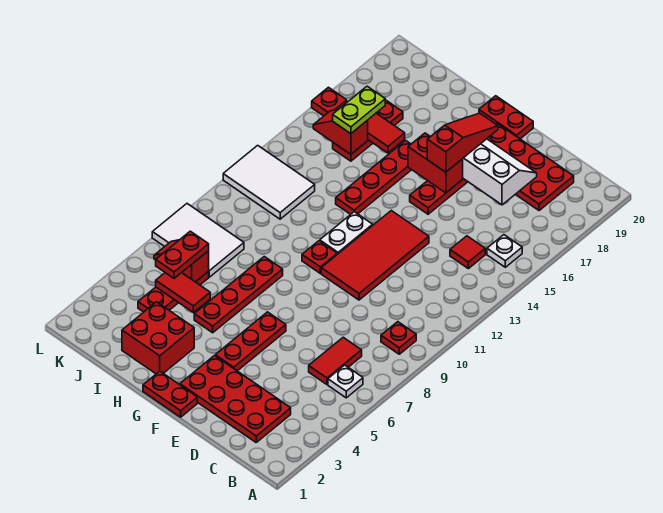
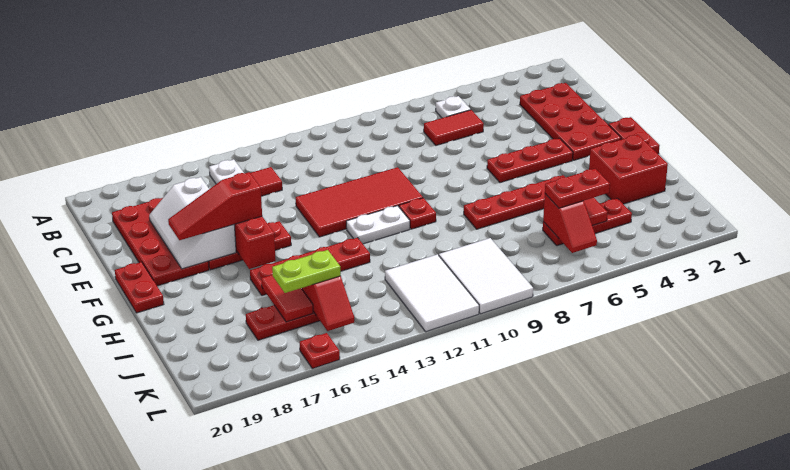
red 1x1 plate [381,322,416,354] -> none
white 2x3 tile [152,204,244,277] -> white 2x3 tile moved to [439,238,533,314]

